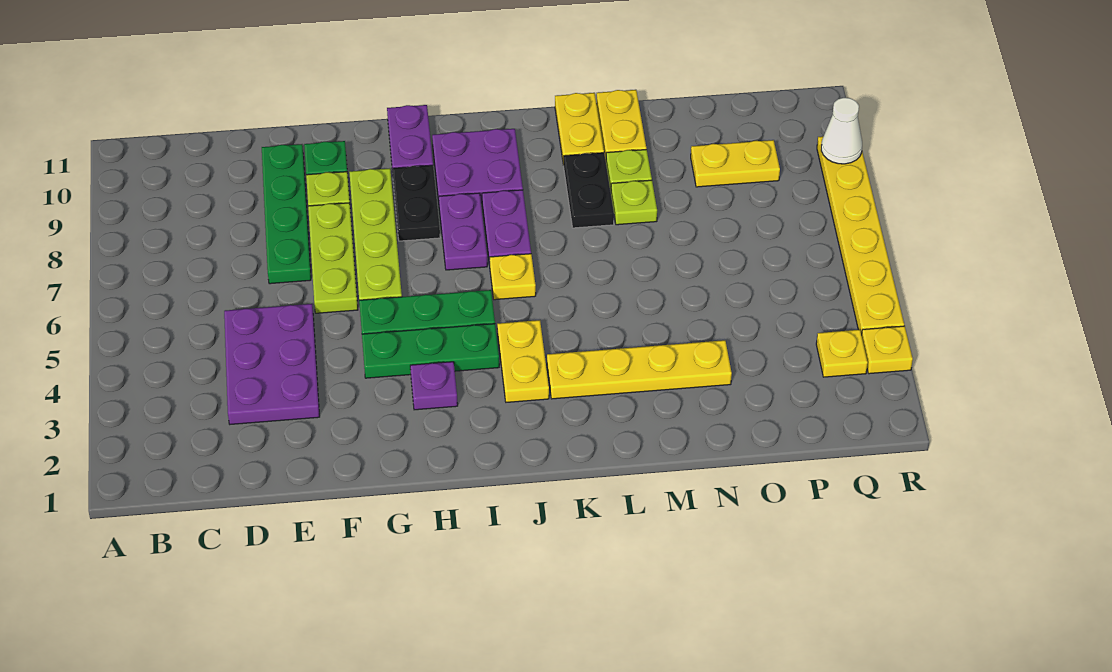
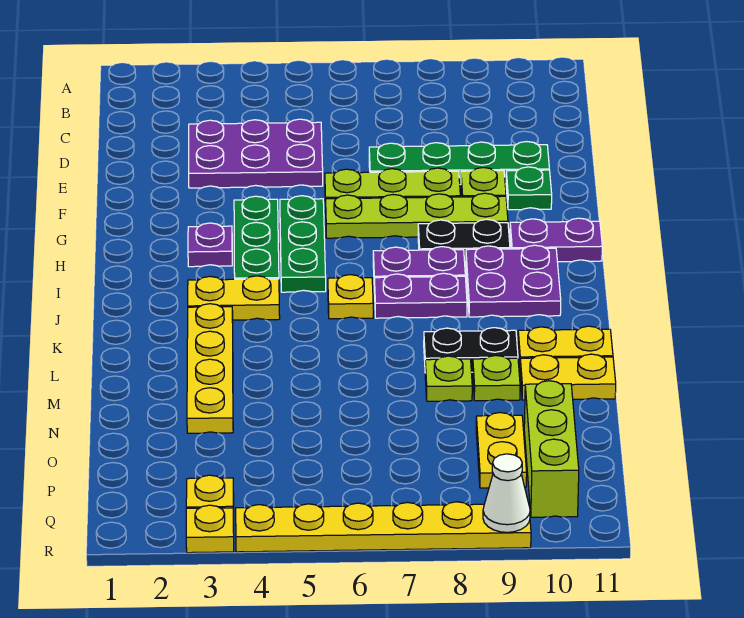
none -> lime 1x3 brick [524,381,579,517]

